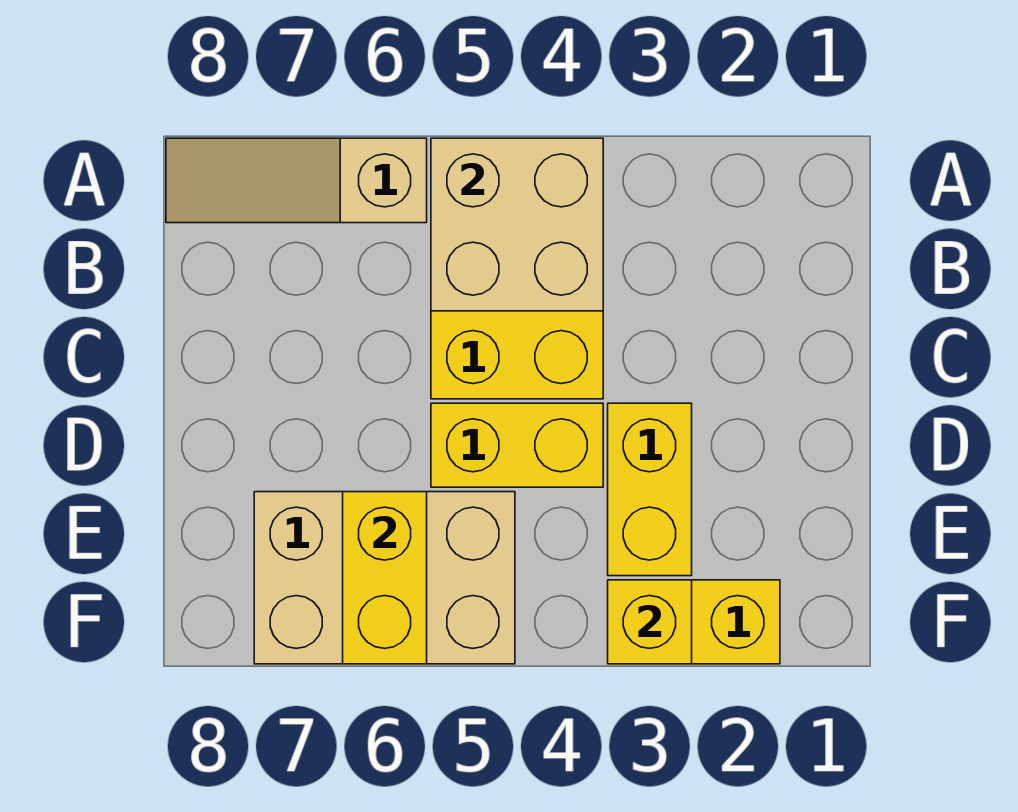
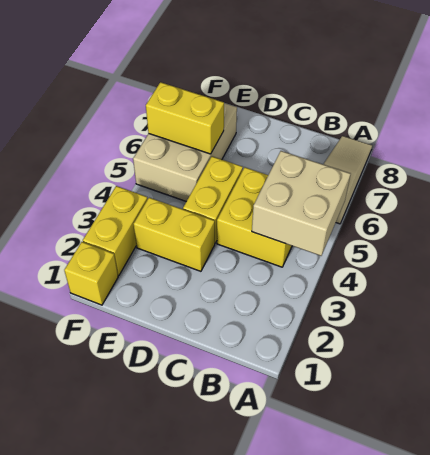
yellow 1x1 brick [608,580,692,664] -> yellow 1x1 brick moved to [64,242,118,305]

